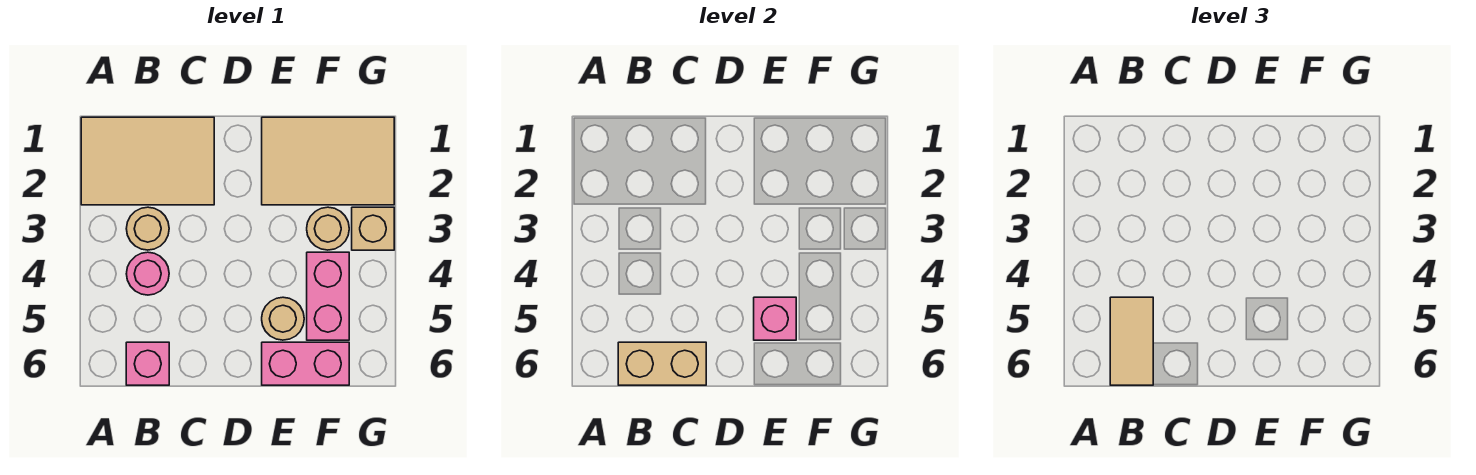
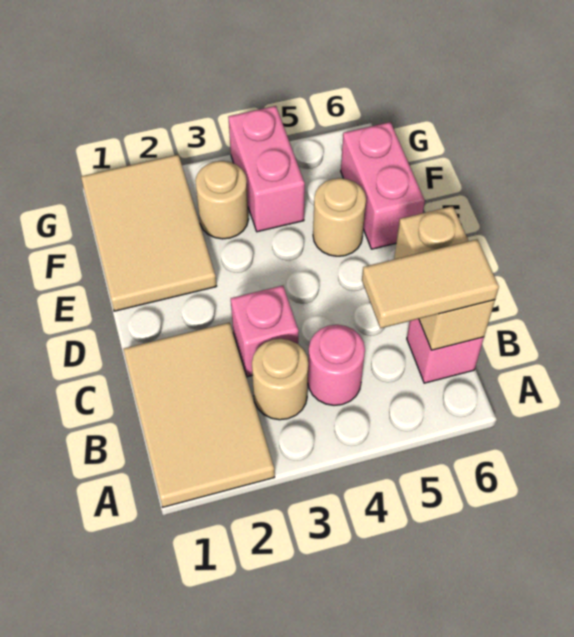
pink 1x1 brick [754,297,796,340] -> pink 1x1 brick moved to [231,286,299,377]
pink 1x2 brick [307,252,349,340] -> pink 1x2 brick turned to [228,106,305,232]
tan 1x1 brick [352,207,394,250] -> none

